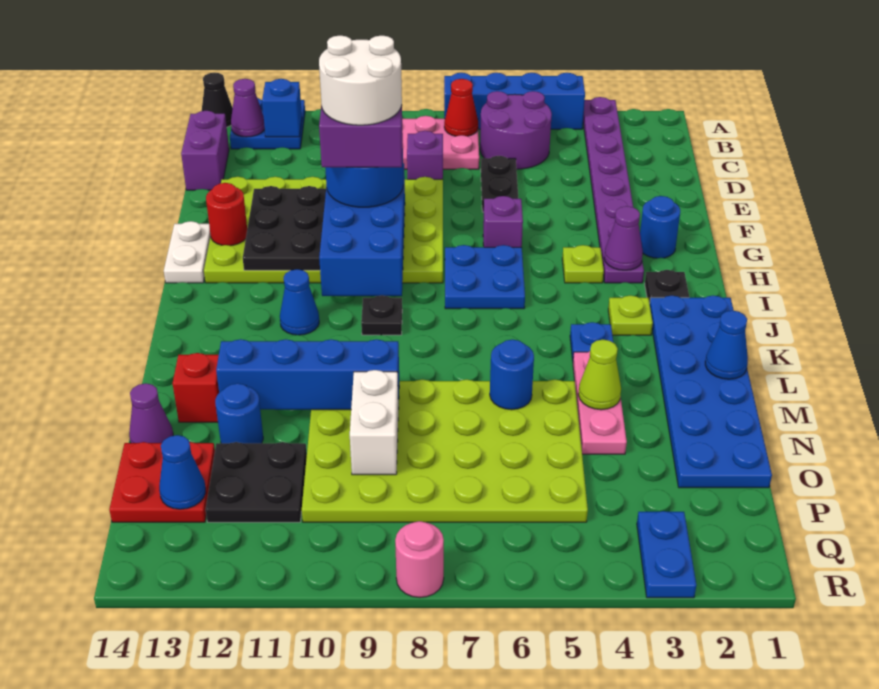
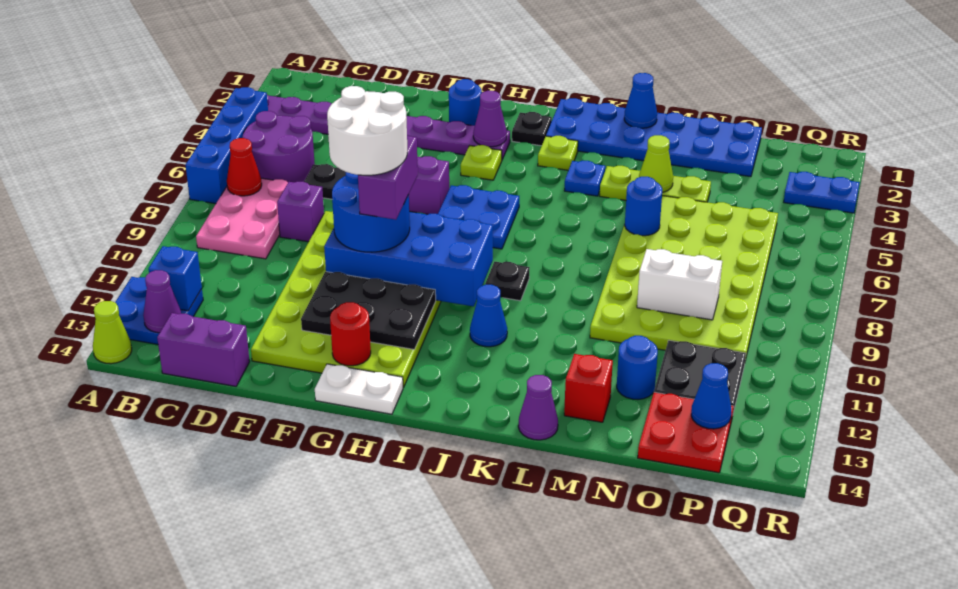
black 1x1 cone [202,73,233,127] -> lime 1x1 cone [93,301,132,364]
pink 1x3 plate [573,351,627,454] -> lime 1x3 plate [600,166,711,202]
blue 1x4 brick [216,339,399,410] -> none
purple 1x1 cone [129,383,173,443] -> purple 1x1 cone moved to [518,375,558,440]
pink 1x1 round brick [395,521,444,598] -> none

